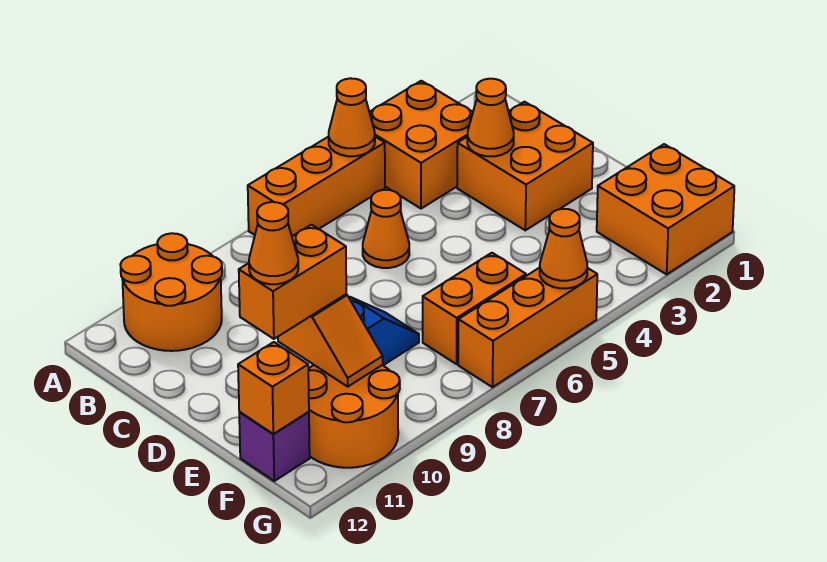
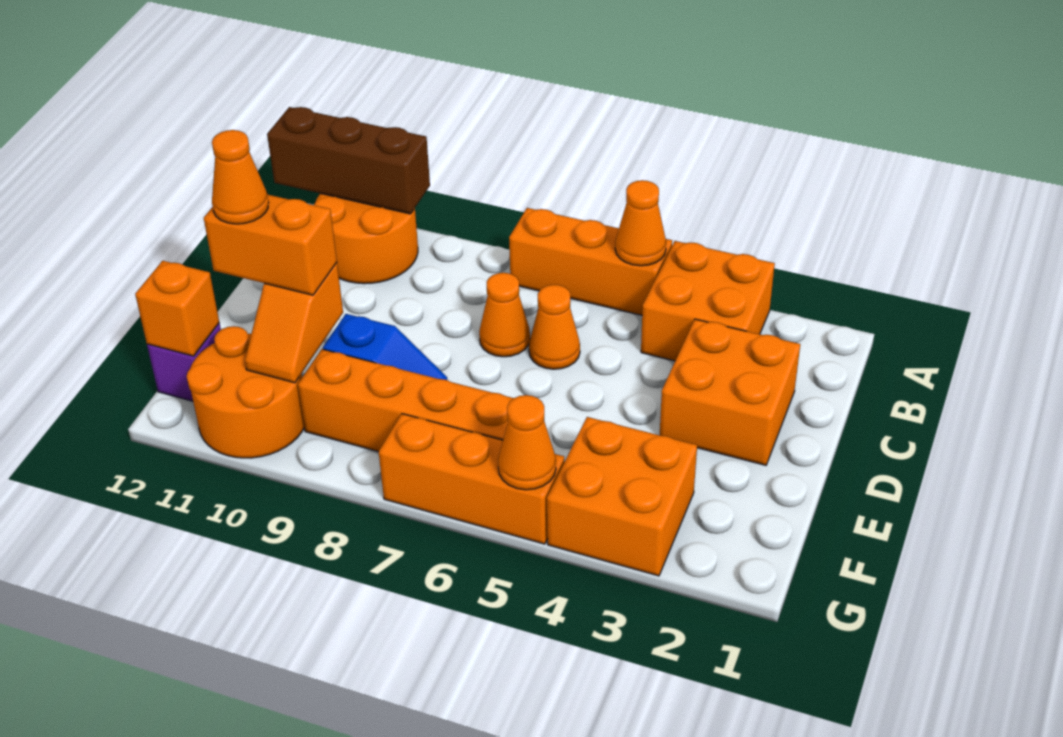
none -> brown 1x3 brick [267,107,430,214]
orange 1x1 cone [467,79,514,156] -> orange 1x1 cone moved to [479,273,530,357]
orange 2x2 brick [597,144,734,274] -> orange 2x2 brick moved to [547,417,697,576]
orange 1x2 brick [423,253,526,364] -> orange 1x4 brick [298,349,513,452]

